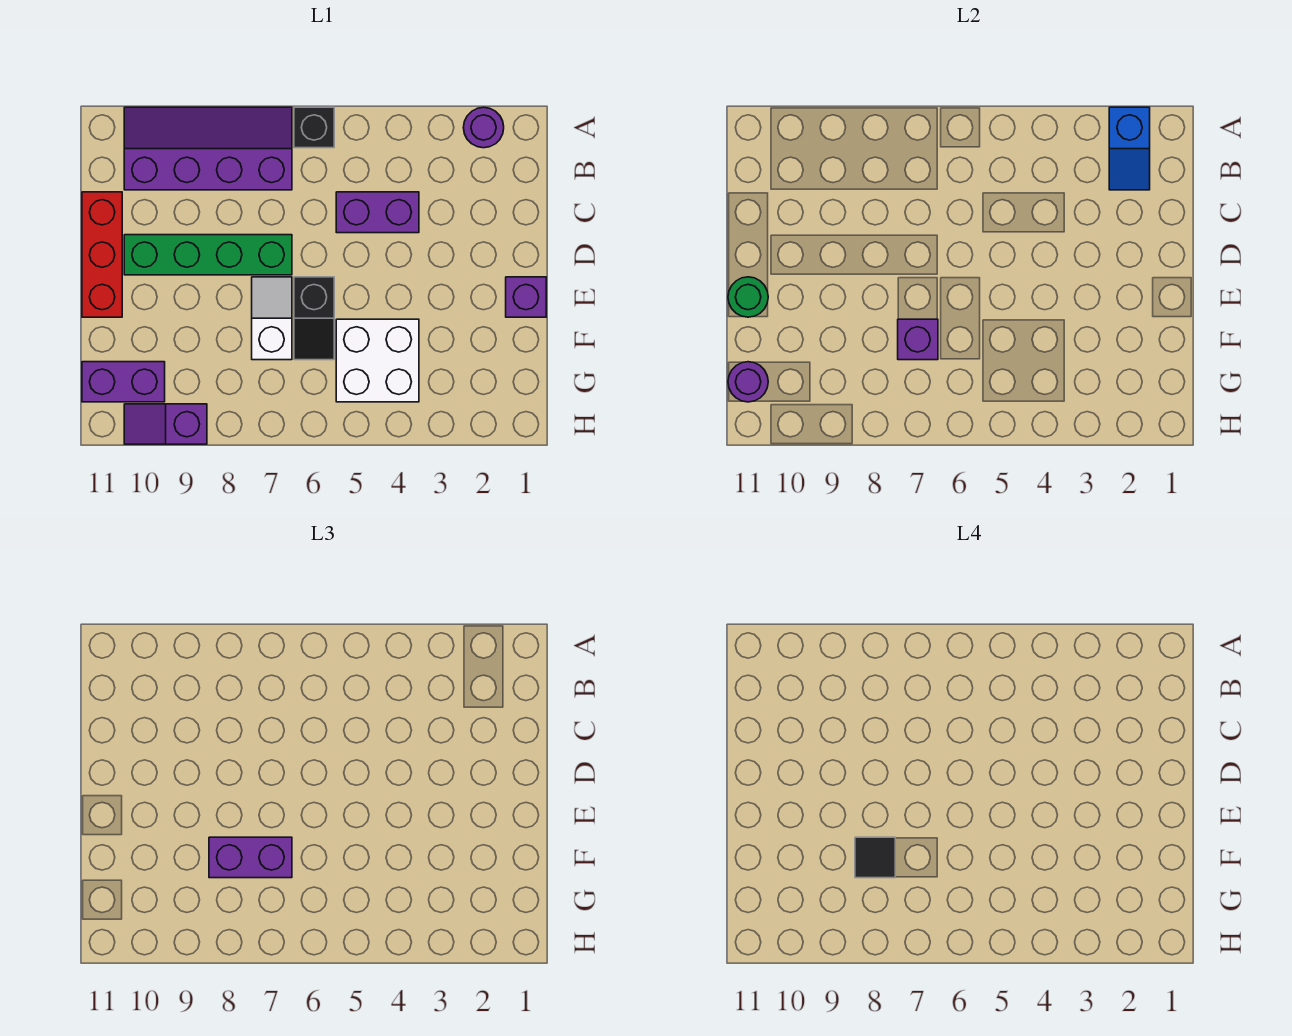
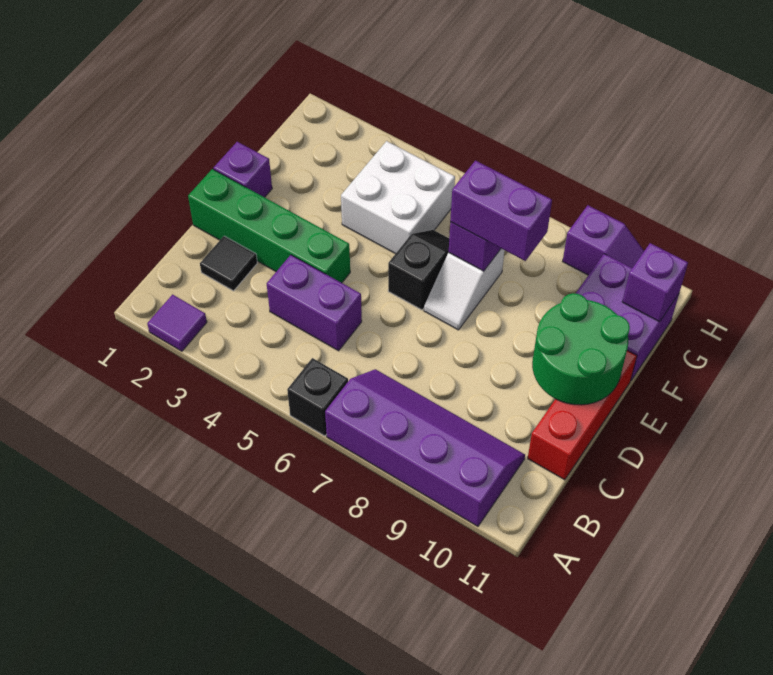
purple 1x1 round brick [463,107,504,148] -> purple 1x1 tile [147,295,207,351]
blue 1x2 slope [1109,107,1150,190] -> none
purple 2x4 slope [124,107,292,190] -> purple 2x4 slope turned to [325,369,525,526]
green 1x4 brick [124,235,292,275] -> green 1x4 brick moved to [188,169,350,283]
green 1x1 round brick [728,277,768,317] -> green 2x2 round brick [532,293,630,405]
black 1x1 tile [855,837,895,878] -> black 1x1 tile moved to [200,236,257,291]
purple 1x2 brick [82,362,165,402] -> purple 2x2 brick [576,254,679,380]
purple 1x1 round brick [728,362,768,402] -> purple 1x1 brick [622,243,688,322]

